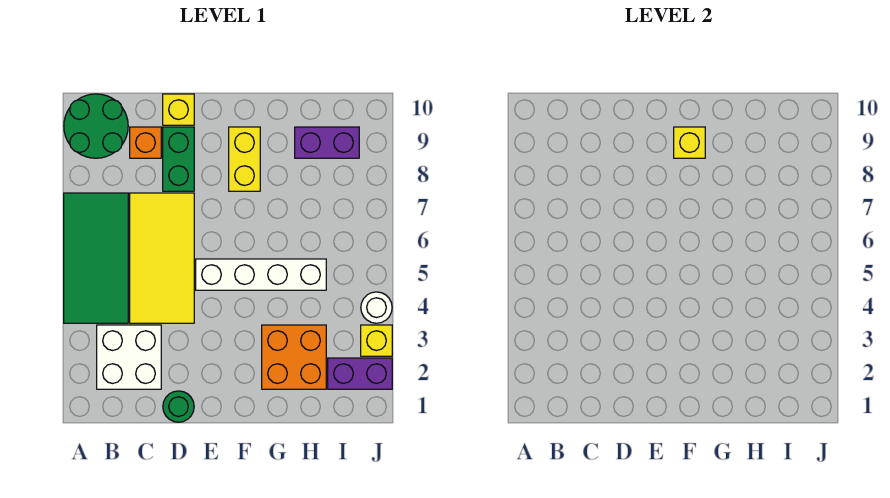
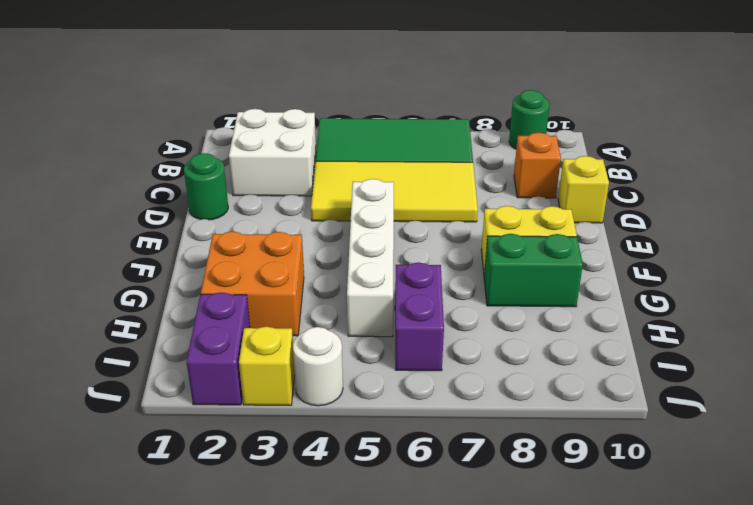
green 2x2 round brick [64,94,128,158] -> green 1x1 round brick [509,90,550,149]
green 1x2 brick [163,127,194,191] -> green 1x2 brick moved to [484,234,583,307]
yellow 1x1 brick [674,127,705,158] -> none
purple 1x2 brick [295,127,359,158] -> purple 1x2 brick moved to [395,262,444,371]

